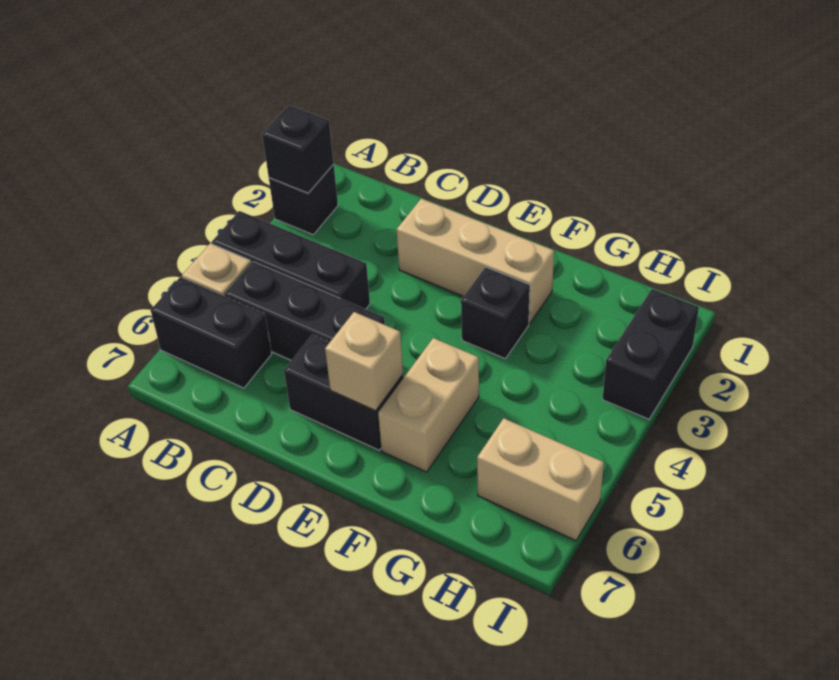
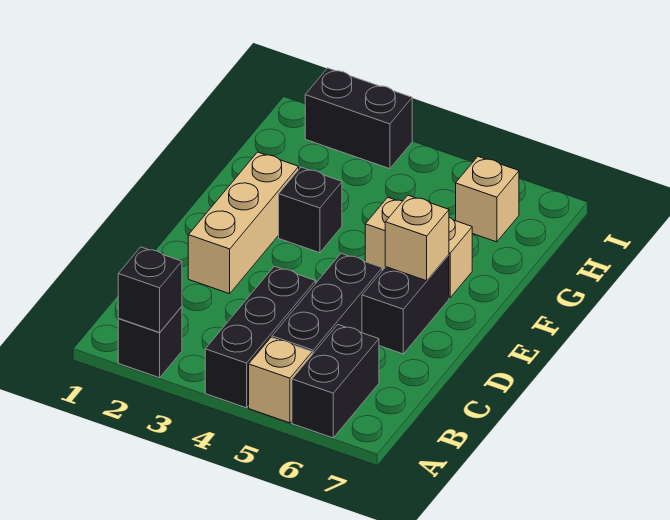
tan 1x2 brick [477,418,604,541] -> tan 1x1 brick [456,157,519,242]

